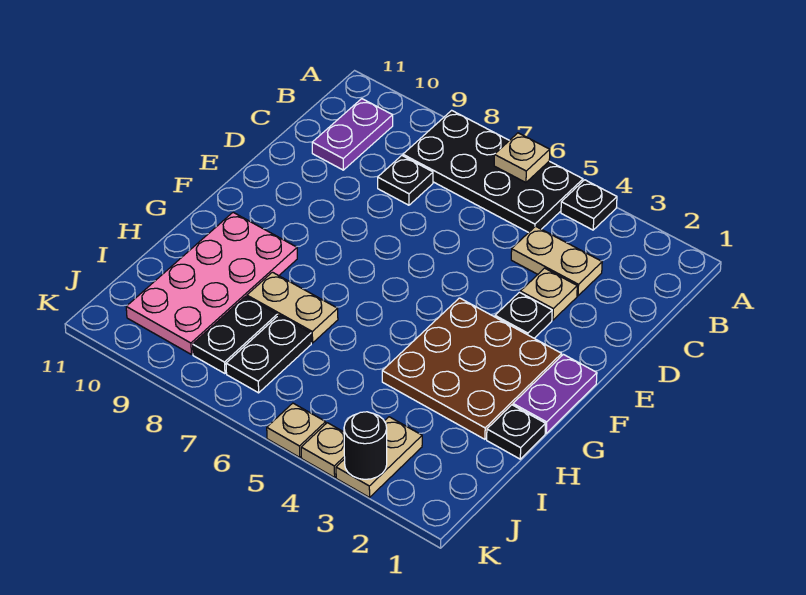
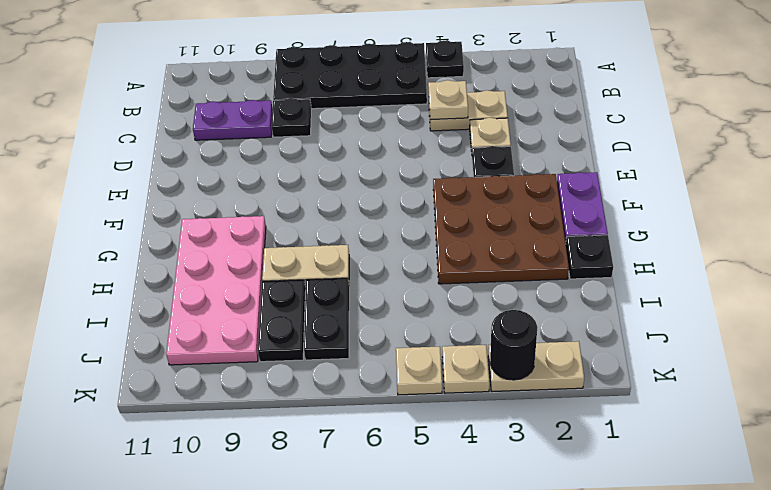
tan 1x1 plate [494,133,550,183] -> tan 1x1 plate moved to [428,80,468,120]
purple 1x2 plate [312,99,393,170] -> purple 1x2 plate turned to [193,100,273,140]
tan 1x2 plate [336,417,422,497] -> tan 1x2 plate turned to [488,341,584,391]

